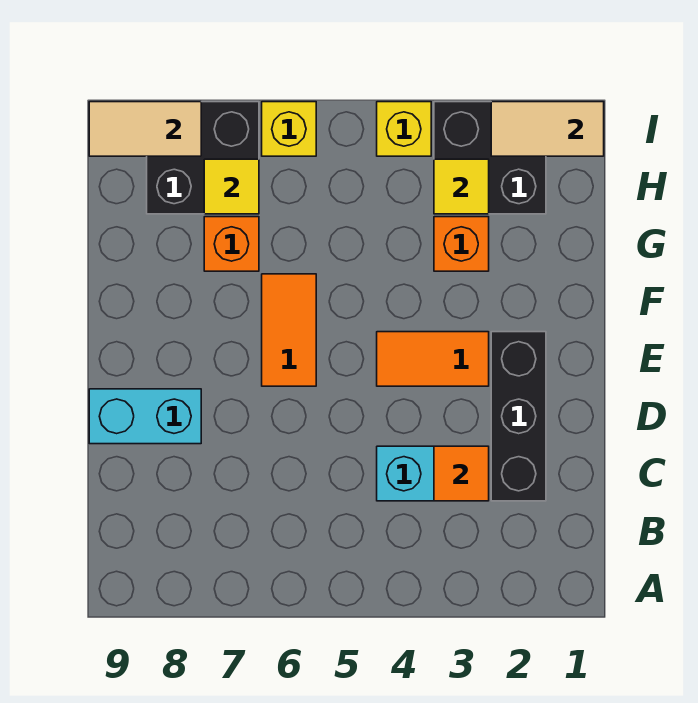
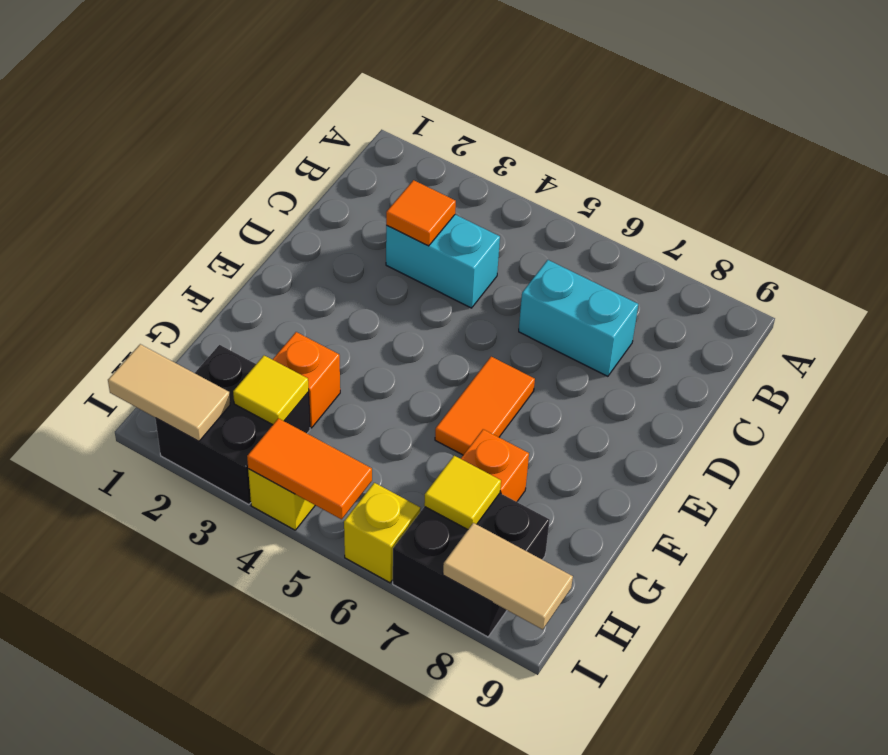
black 1x3 brick [491,332,546,501] -> none
cyan 1x2 brick [89,389,201,444] -> cyan 1x2 brick moved to [519,260,638,376]
orange 1x2 tile [377,332,489,386] -> orange 1x2 tile moved to [247,418,372,519]

